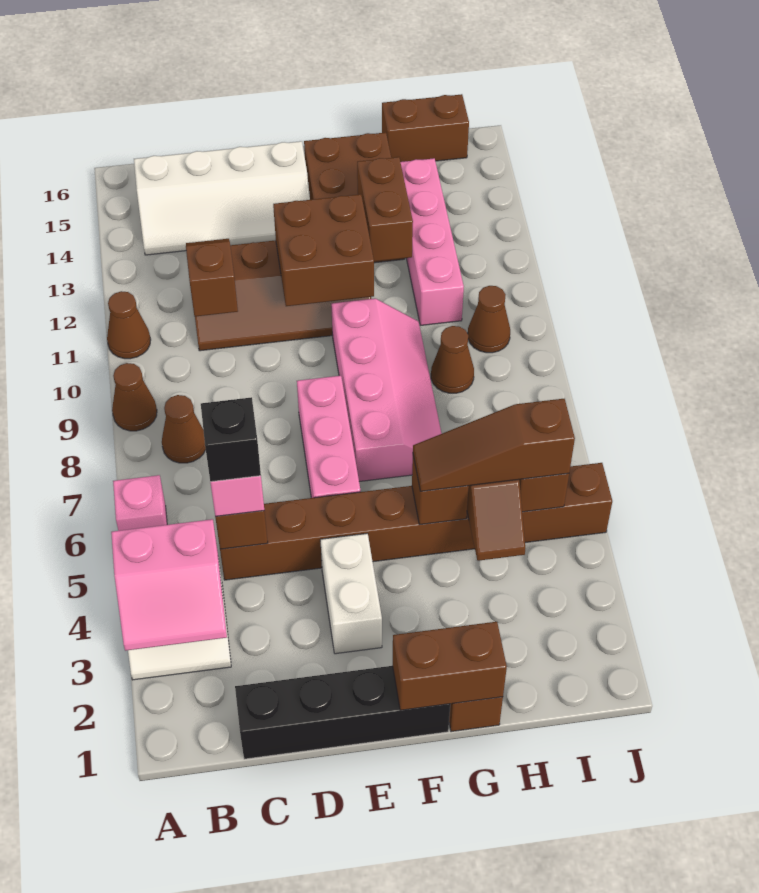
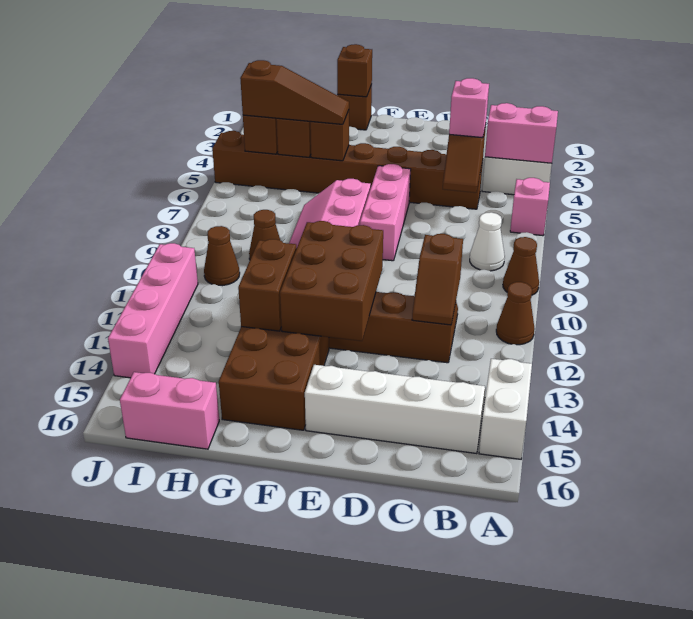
brown 1x1 cone [162,395,206,463] -> white 1x1 cone [470,212,505,271]
black 1x4 brick [235,666,450,759] -> none
black 1x1 brick [201,397,261,482] -> none
white 1x2 brick [320,533,382,654] -> white 1x2 brick moved to [479,359,532,459]
brown 2x2 brick [273,194,374,306] -> brown 2x3 brick [280,221,383,341]
brown 1x2 brick [393,622,507,710] -> brown 1x1 brick [337,44,372,97]
pink 1x4 brick [400,158,464,325] -> pink 1x4 brick moved to [108,243,198,378]
brown 1x2 brick [382,94,469,162] -> pink 1x2 brick [120,372,219,449]

